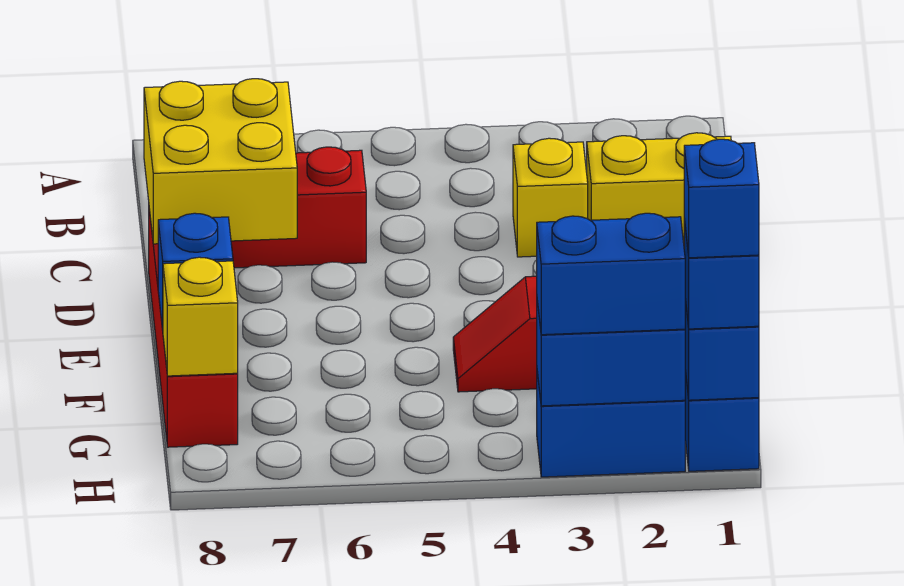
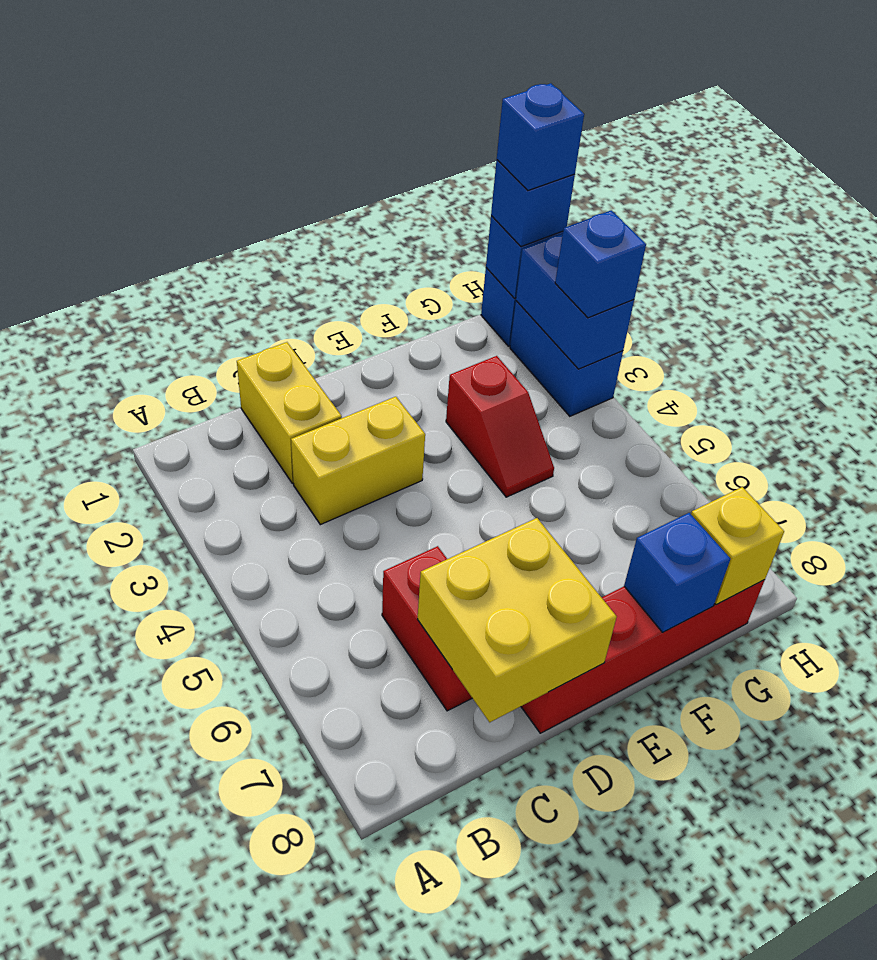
yellow 1x1 brick [513,138,588,257] -> yellow 1x2 brick [291,397,425,525]
blue 1x2 brick [537,213,685,335] -> blue 1x1 brick [555,210,646,318]

